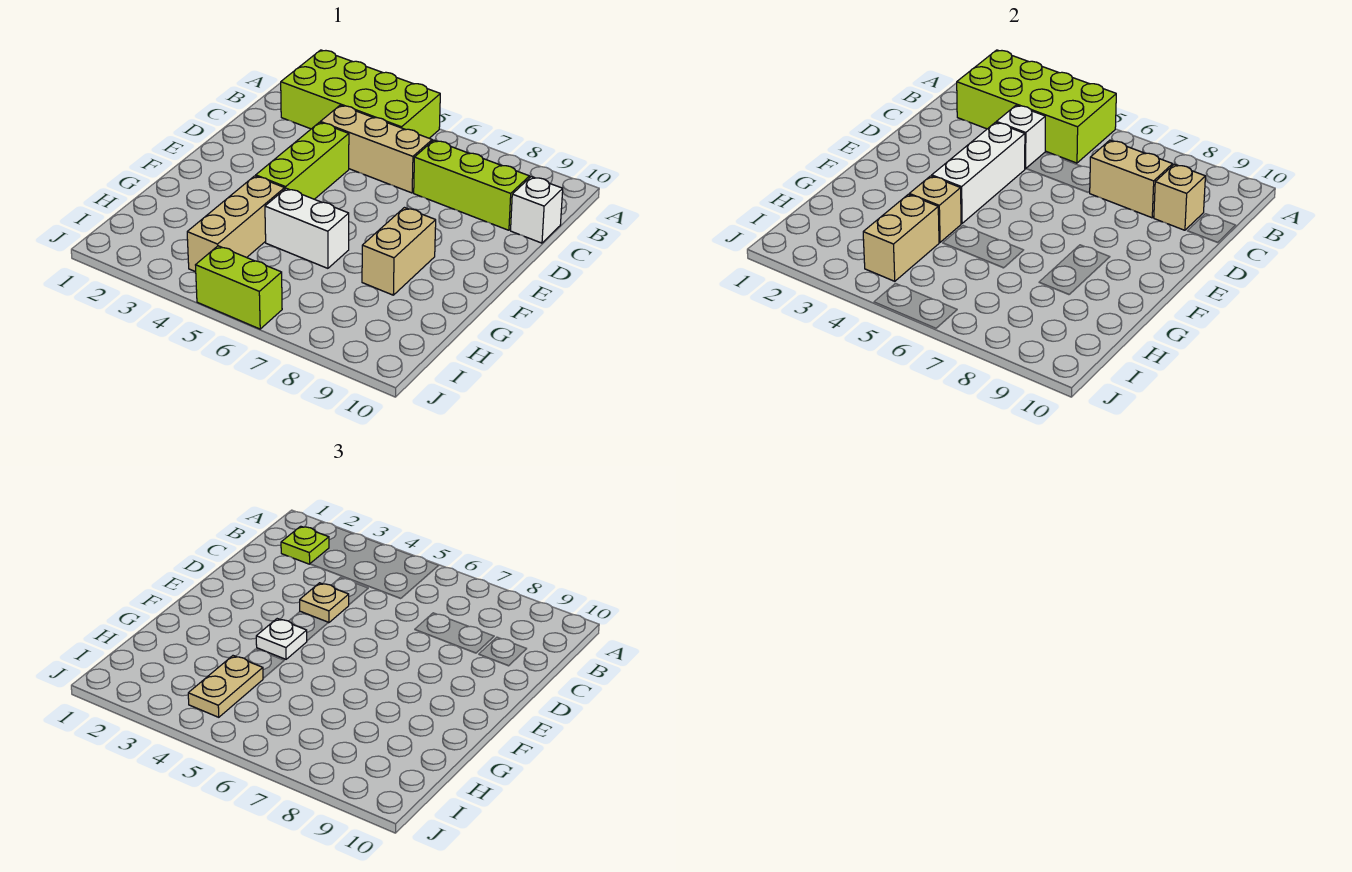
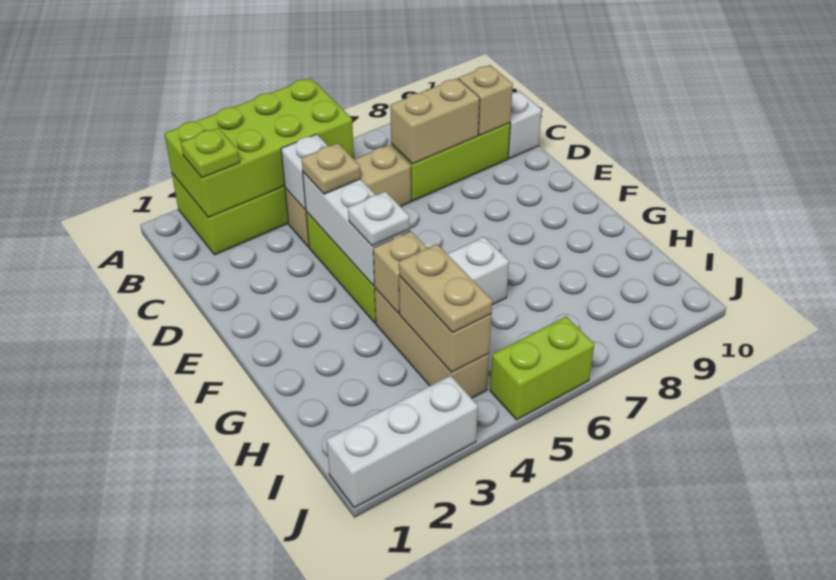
tan 1x2 brick [362,208,436,295] -> none
none -> white 1x3 brick [327,376,478,508]

